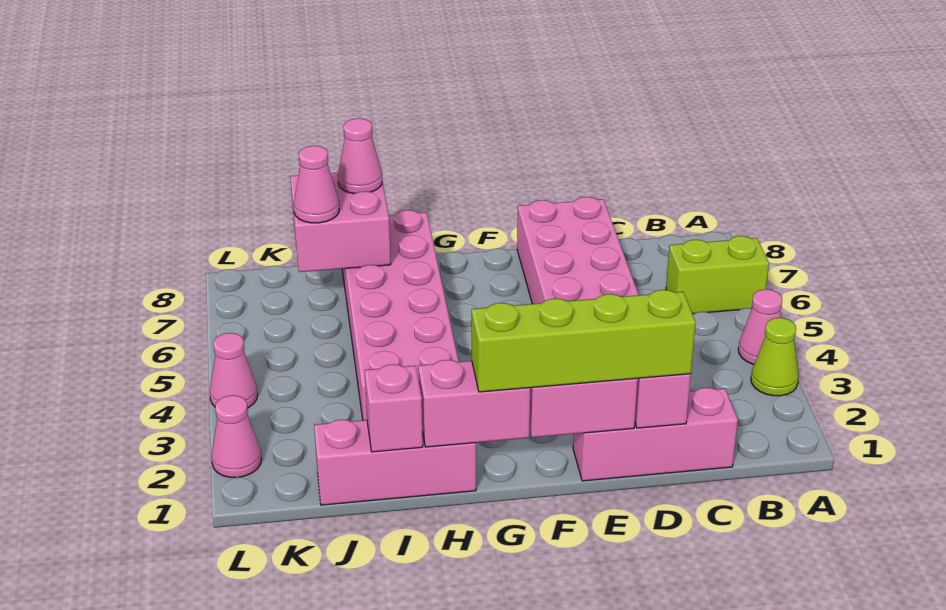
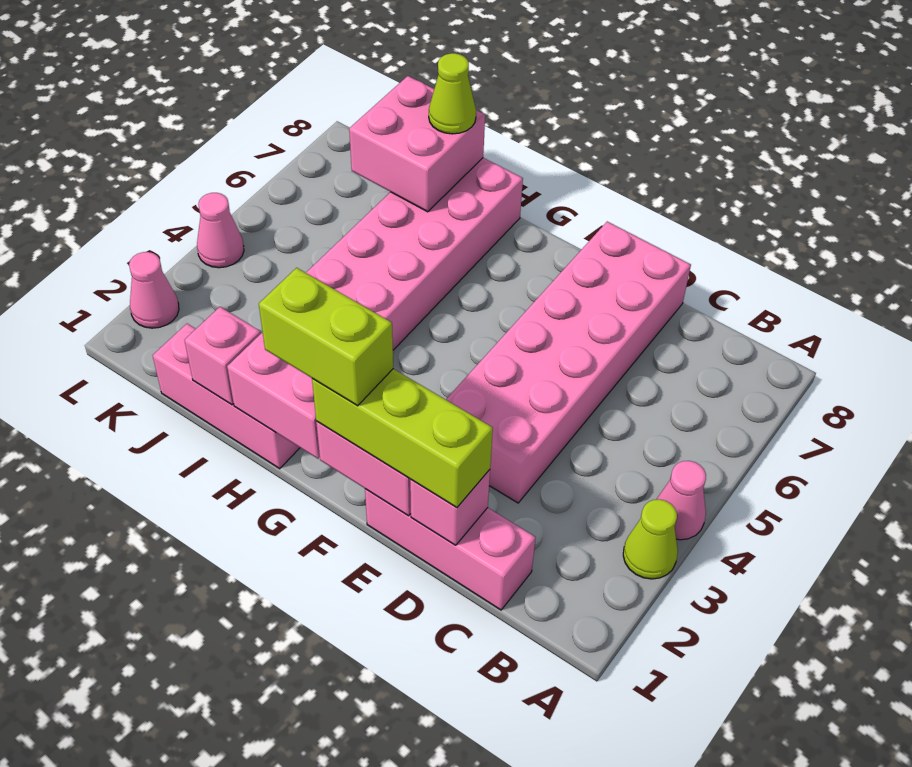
lime 1x2 brick [666,236,769,314] -> lime 1x2 brick moved to [259,268,393,406]
lime 1x4 brick [472,290,696,392] -> lime 1x3 brick [312,369,493,507]
pink 1x1 cone [338,118,382,194] -> lime 1x1 cone [429,53,476,134]
pink 1x1 cone [294,146,339,223] -> none

